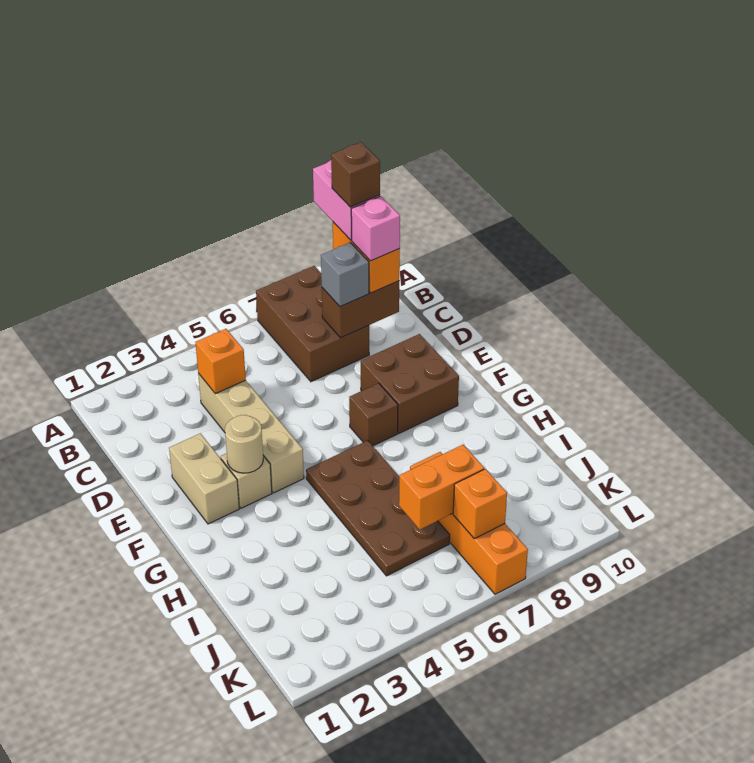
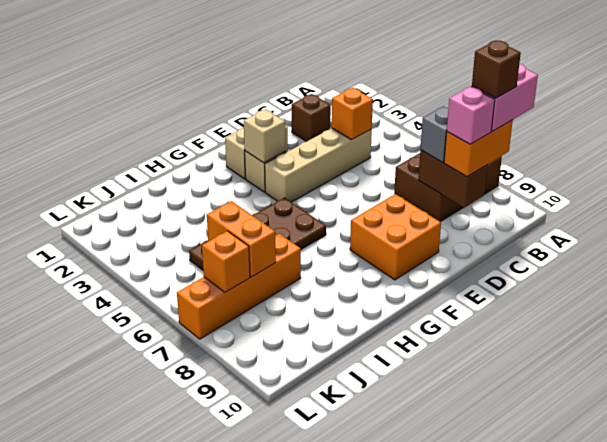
brown 2x2 brick [361,334,459,433] -> orange 2x2 brick [350,194,441,280]
tan 1x1 round brick [225,415,263,473] -> tan 1x1 brick [244,109,285,163]
brown 1x1 brick [349,383,398,446] -> brown 1x1 brick moved to [292,94,331,142]

